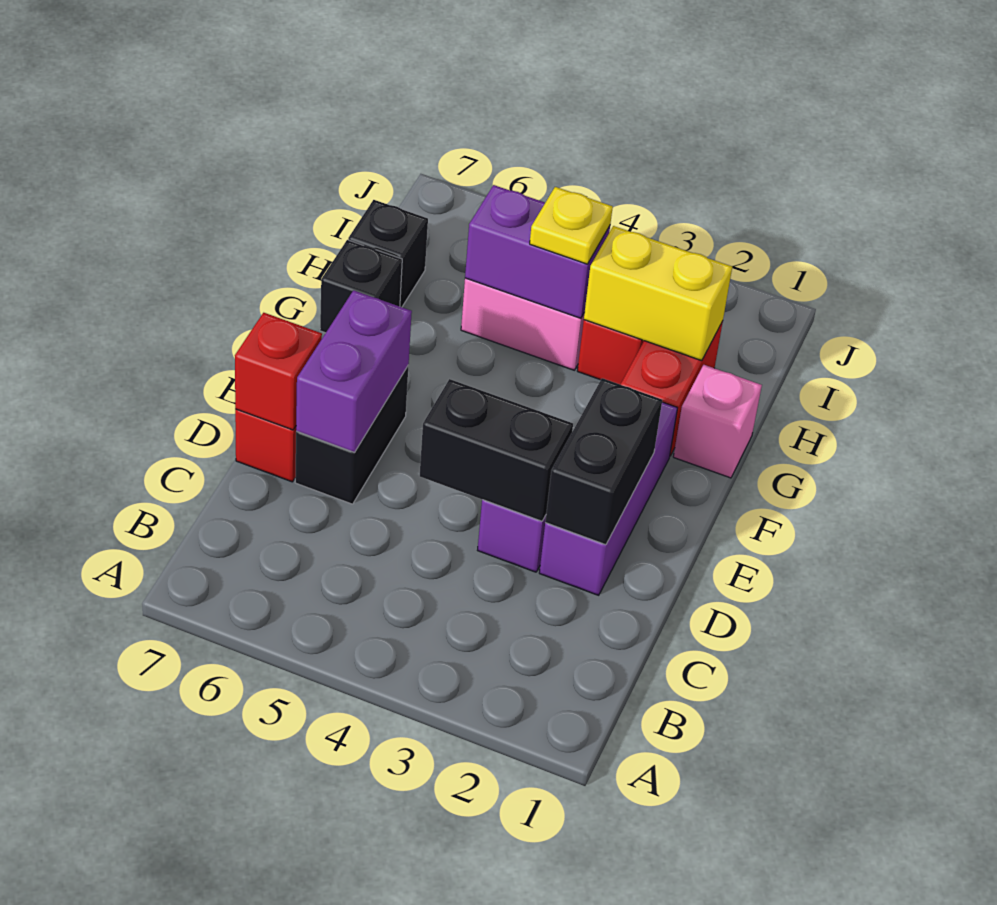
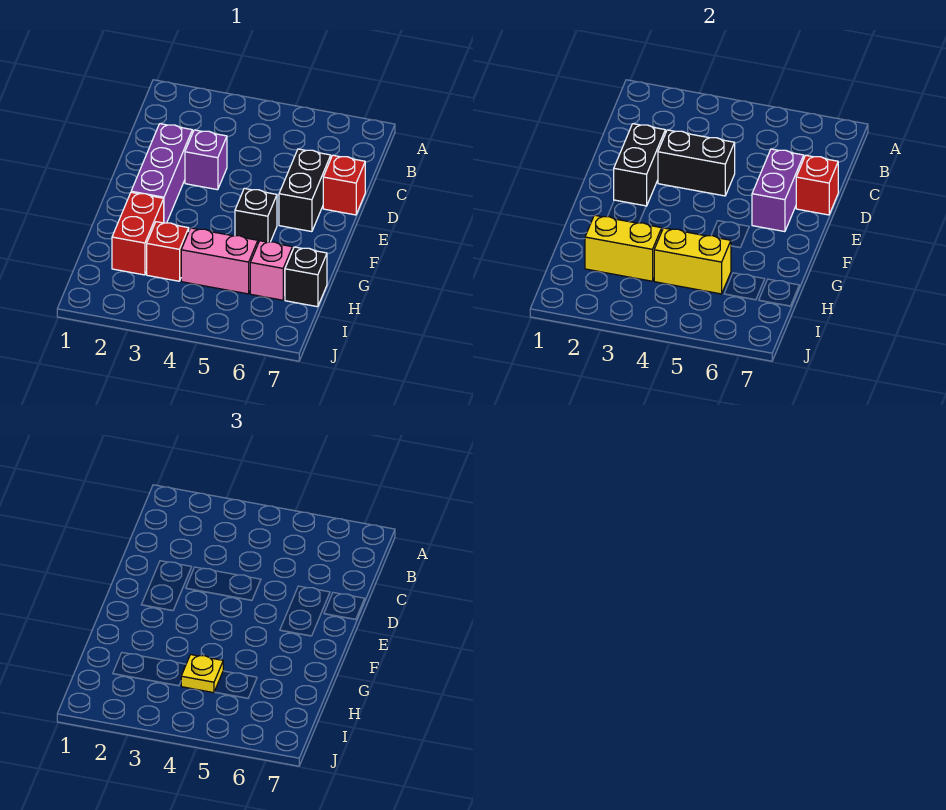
pink 1x1 brick [673,365,762,478] -> pink 1x1 brick moved to [250,241,292,300]
black 1x1 brick [320,240,402,333] -> black 1x1 brick moved to [235,189,277,243]
purple 1x2 brick [465,185,610,318] -> yellow 1x2 brick [654,228,731,294]

